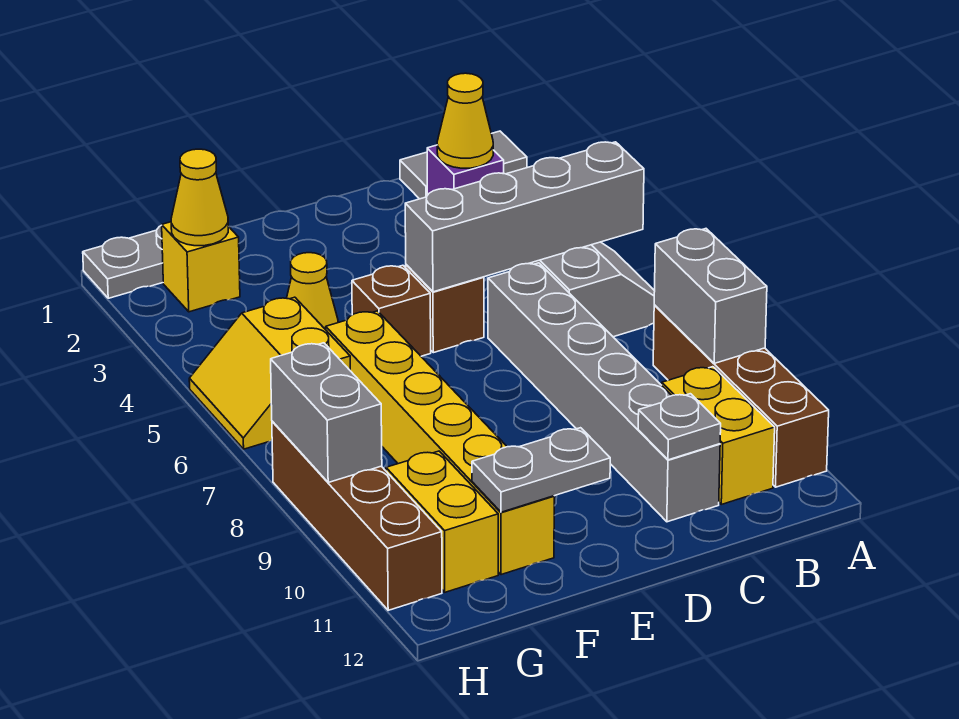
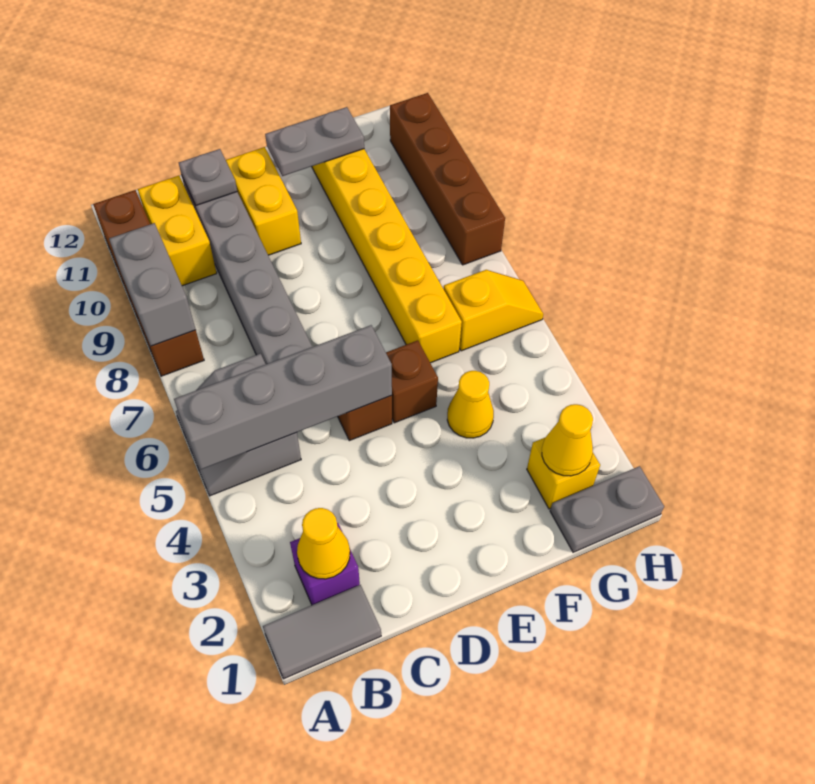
yellow 2x2 slope [189,297,350,449] -> yellow 1x2 slope [444,270,543,351]
yellow 1x2 brick [386,451,498,592] -> yellow 1x2 brick moved to [226,147,301,255]
grey 1x2 brick [271,343,382,482] -> none

